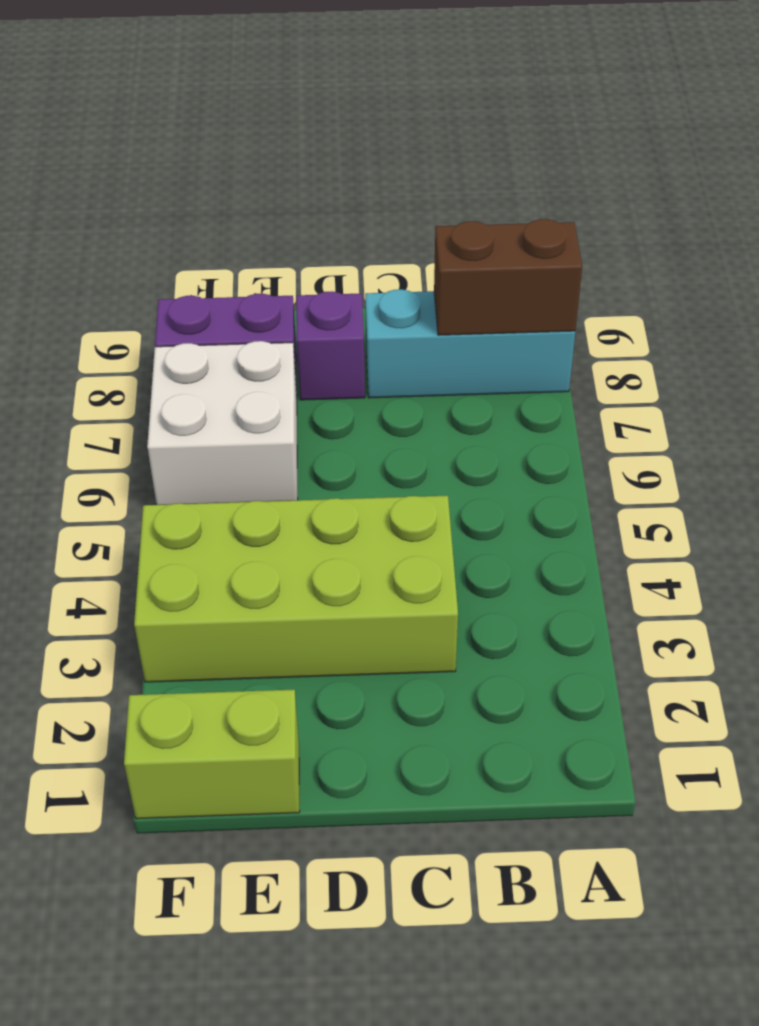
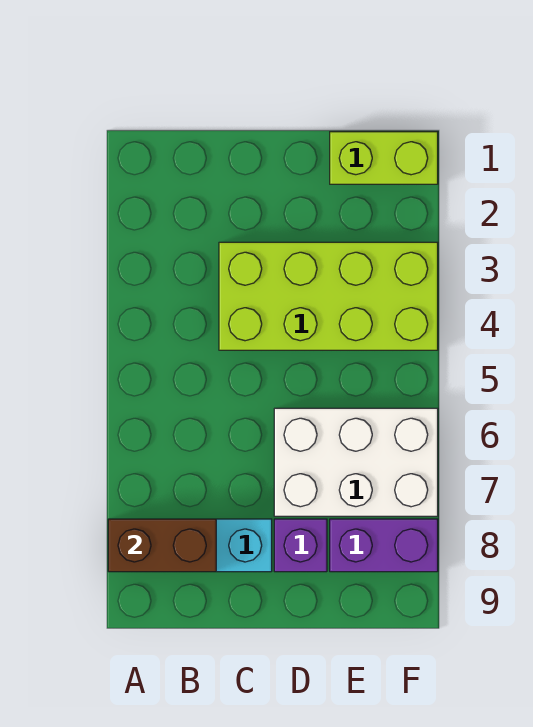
white 2x2 brick [147,341,298,505] -> white 2x3 brick [274,408,438,516]

